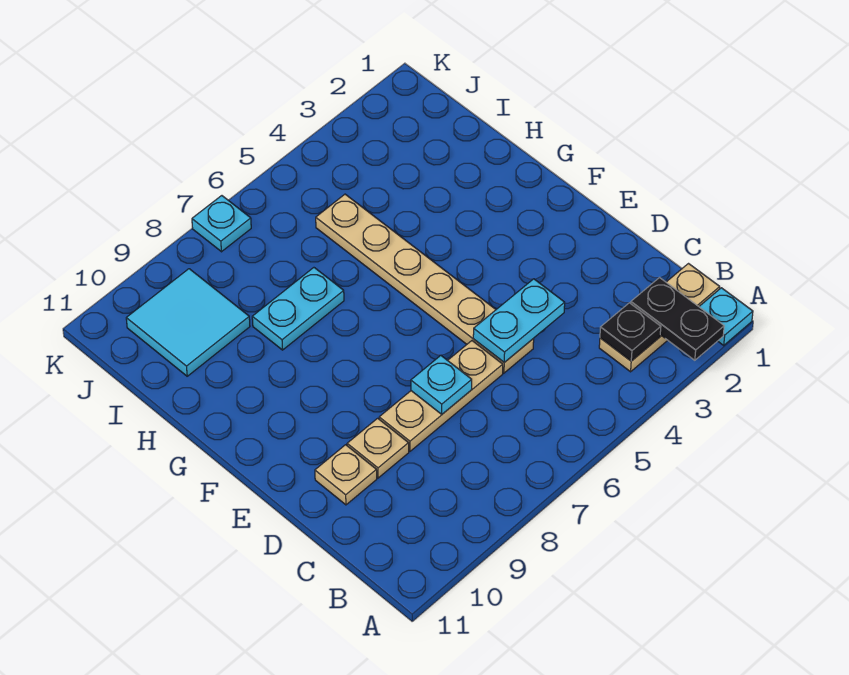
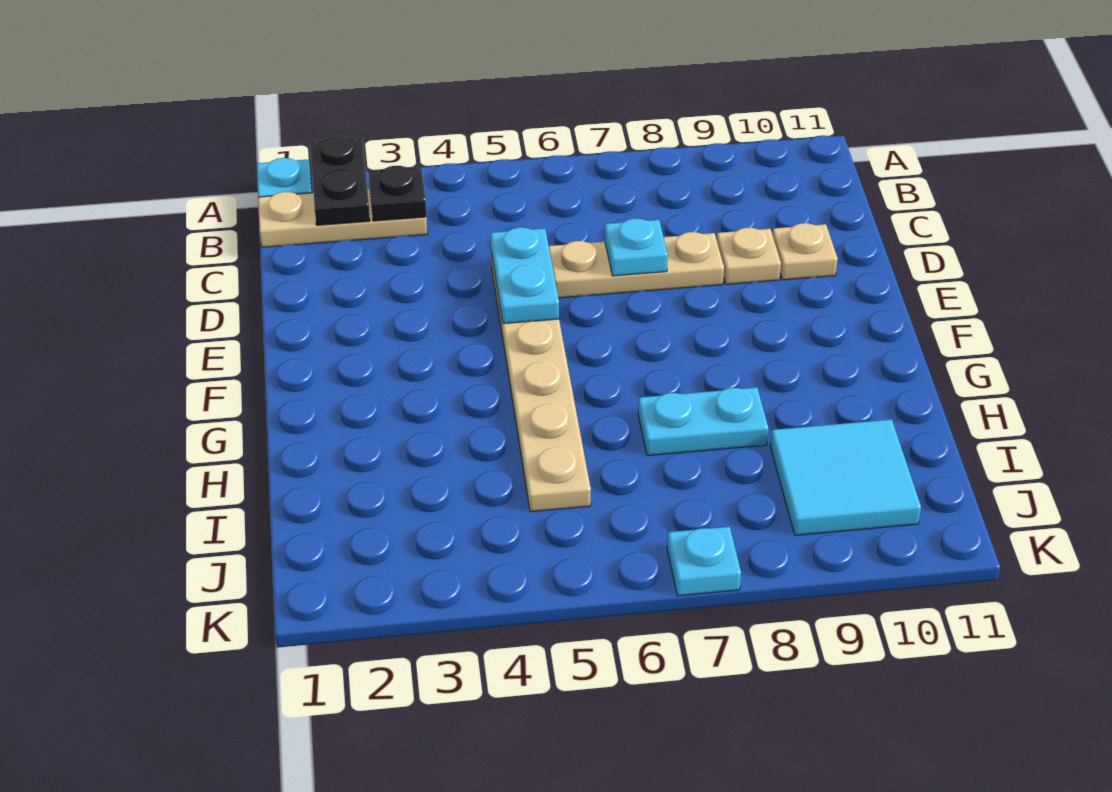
cyan 1x2 plate [473,279,565,362] -> cyan 1x2 plate turned to [491,227,559,324]

